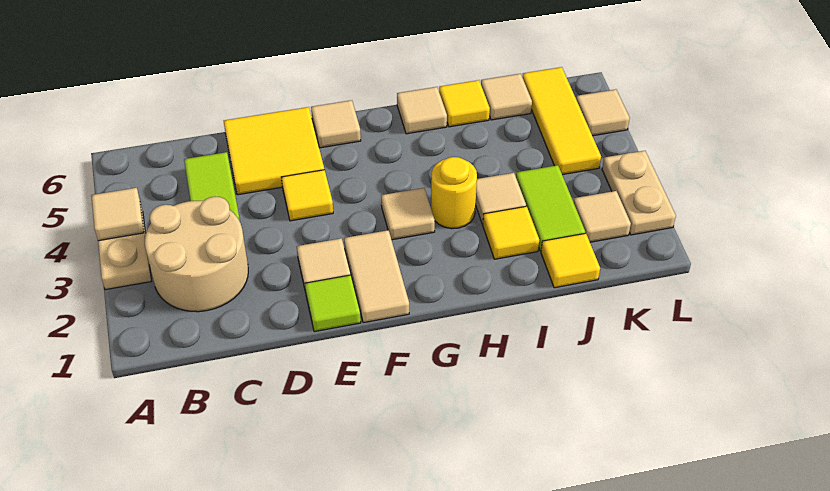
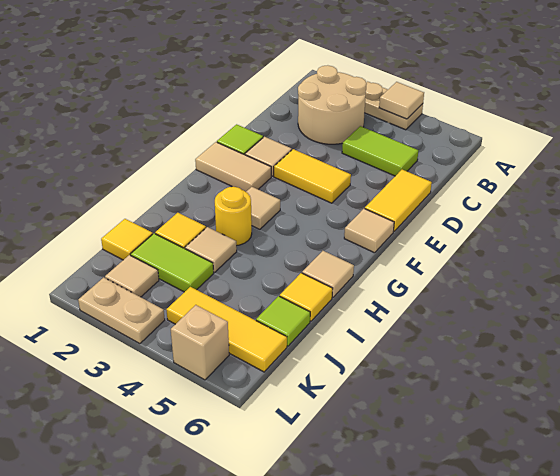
yellow 2x2 tile [224,107,324,195] -> yellow 1x2 tile [365,170,432,231]
yellow 1x1 tile [281,170,333,221] -> yellow 1x2 tile [274,149,351,203]
tan 1x1 tile [481,74,532,120] -> lime 1x1 tile [256,296,310,346]
tan 1x1 tile [576,89,630,136] -> tan 1x1 brick [171,305,229,380]

